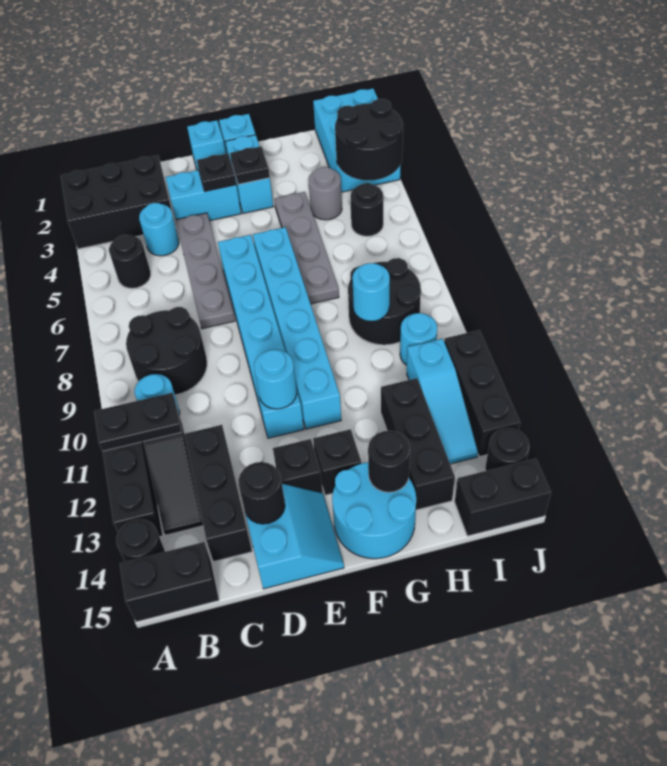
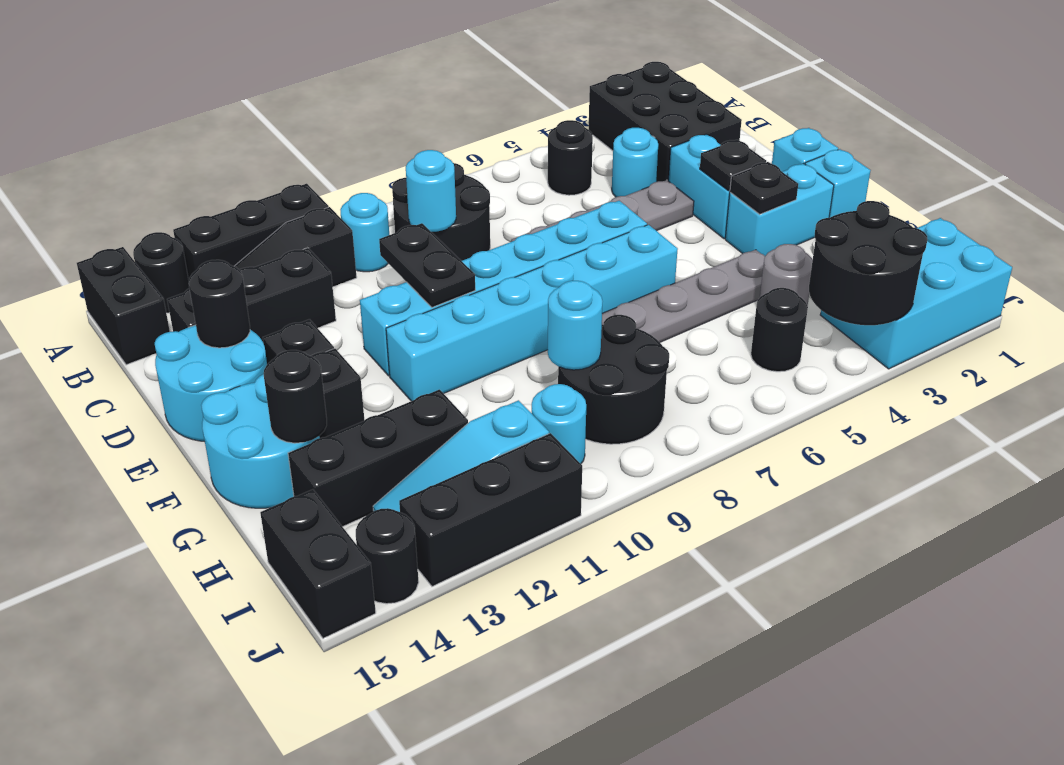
black 1x2 plate [94,393,181,451] -> black 1x2 plate moved to [379,223,475,307]
cyan 2x2 slope [245,484,344,589] -> cyan 2x2 round brick [155,325,267,442]
cyan 1x1 round brick [254,349,297,409] -> cyan 1x1 round brick moved to [406,150,456,232]

